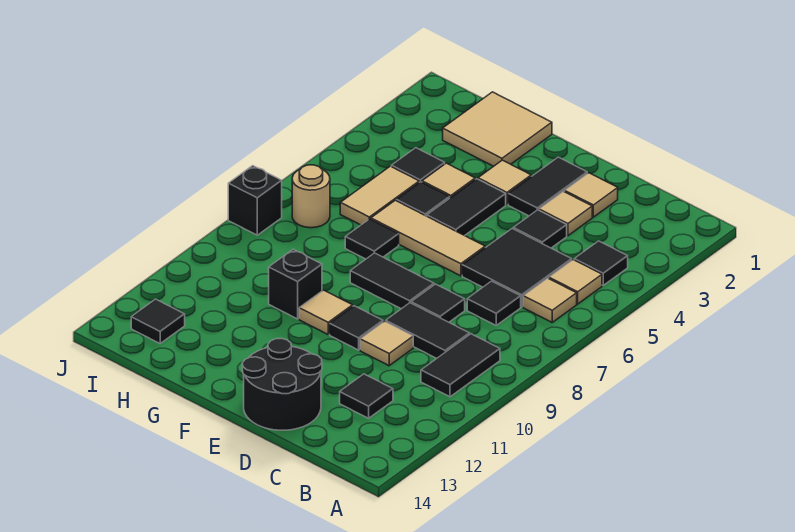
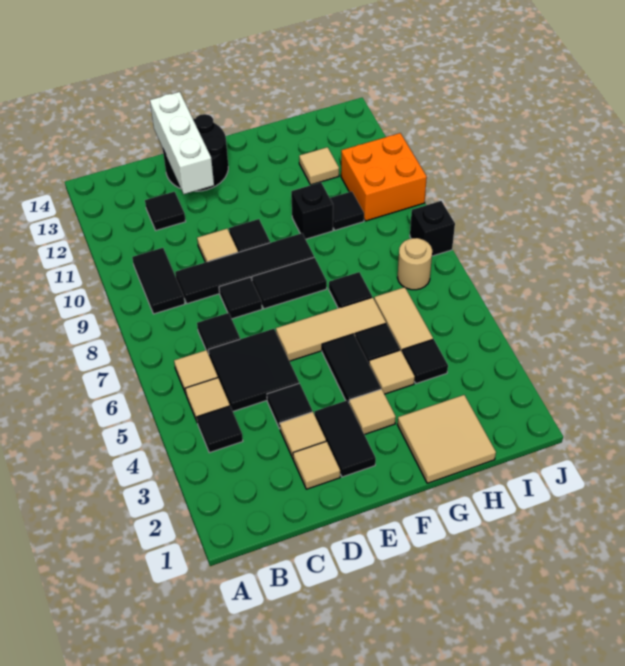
black 1x2 tile [386,303,470,359] -> black 1x4 tile [175,233,314,304]
none -> white 1x3 brick [150,92,214,194]
tan 1x1 tile [299,290,353,334] -> tan 1x1 tile moved to [299,147,339,185]
none -> orange 2x2 brick [341,133,427,221]
black 1x1 tile [131,299,185,343] -> black 1x1 tile moved to [330,191,364,230]

